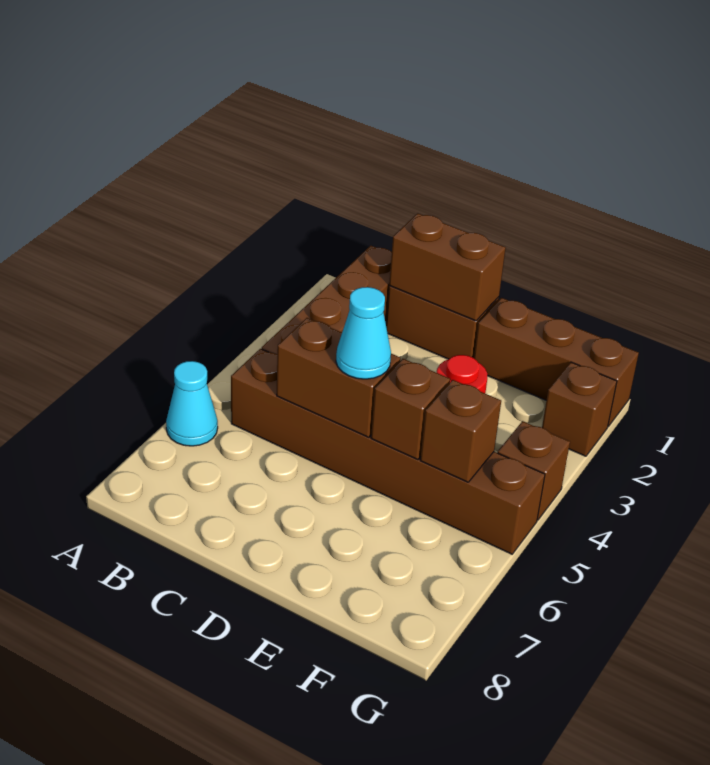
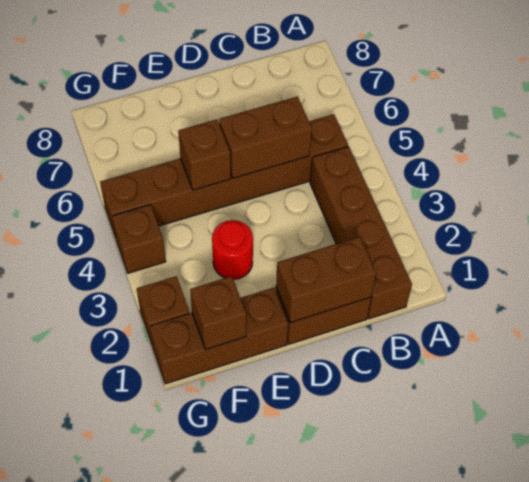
cyan 1x1 cone [166,361,218,446] -> none
cyan 1x1 cone [336,287,391,379] -> none
brown 1x1 brick [420,380,501,482] -> brown 1x1 brick moved to [190,276,246,349]

